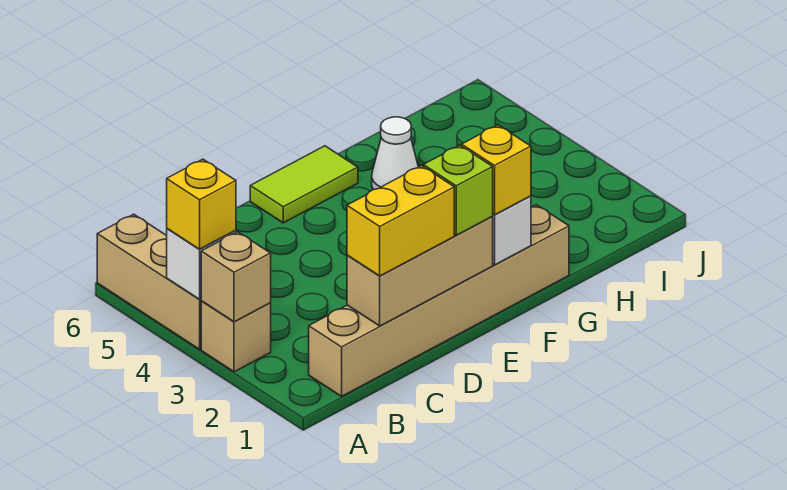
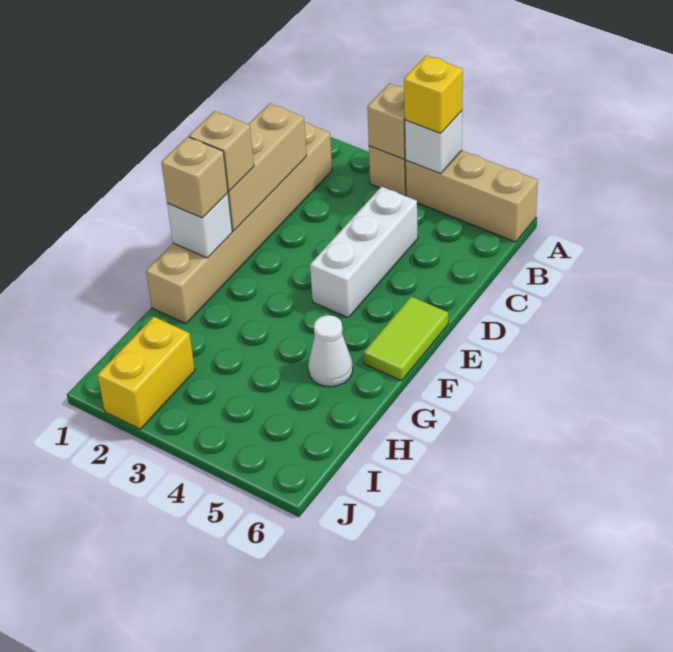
yellow 1x2 brick [347,166,454,276] -> yellow 1x2 brick moved to [98,317,195,429]
none -> white 1x3 brick [310,187,418,317]
lime 1x1 brick [423,145,493,235] -> tan 1x1 brick [189,111,254,191]
yellow 1x1 brick [462,125,531,215] -> tan 1x1 brick [161,137,228,218]

